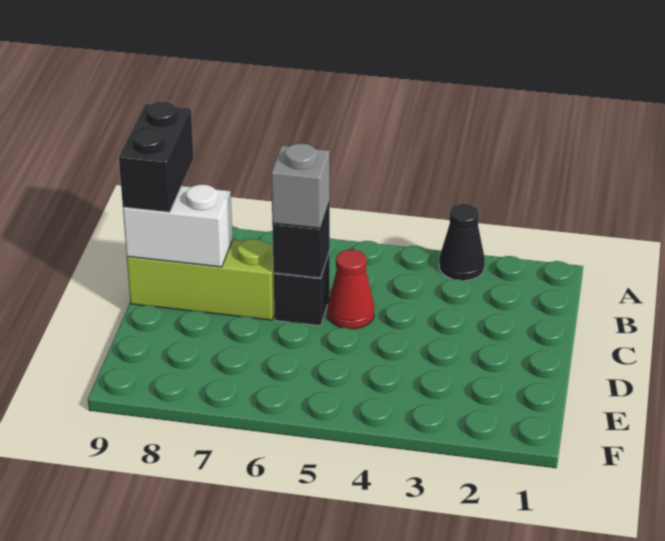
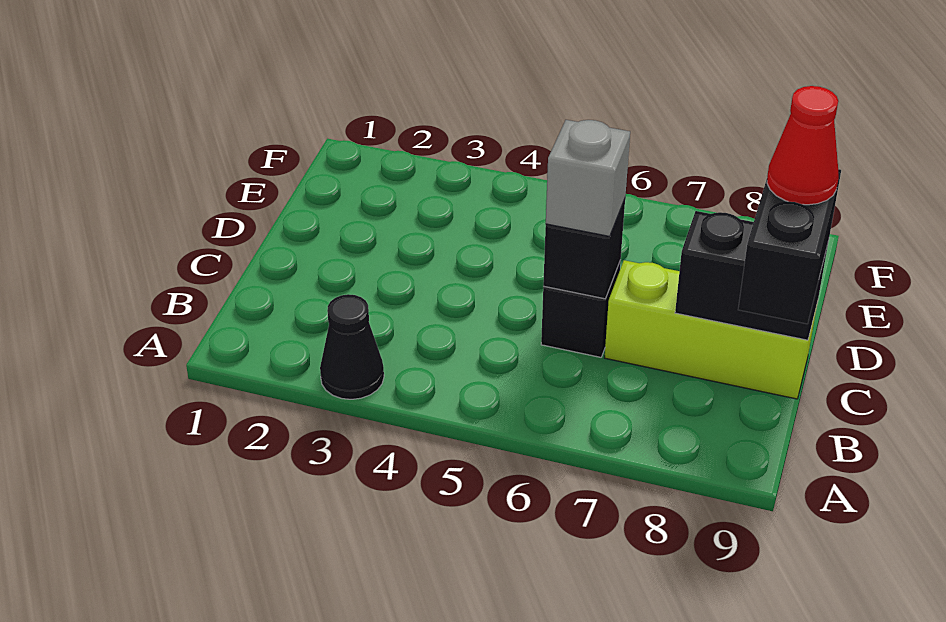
red 1x1 cone [328,250,374,329] -> red 1x1 cone moved to [767,86,839,205]
white 1x2 brick [123,185,232,267] -> black 1x2 brick [675,211,829,340]

